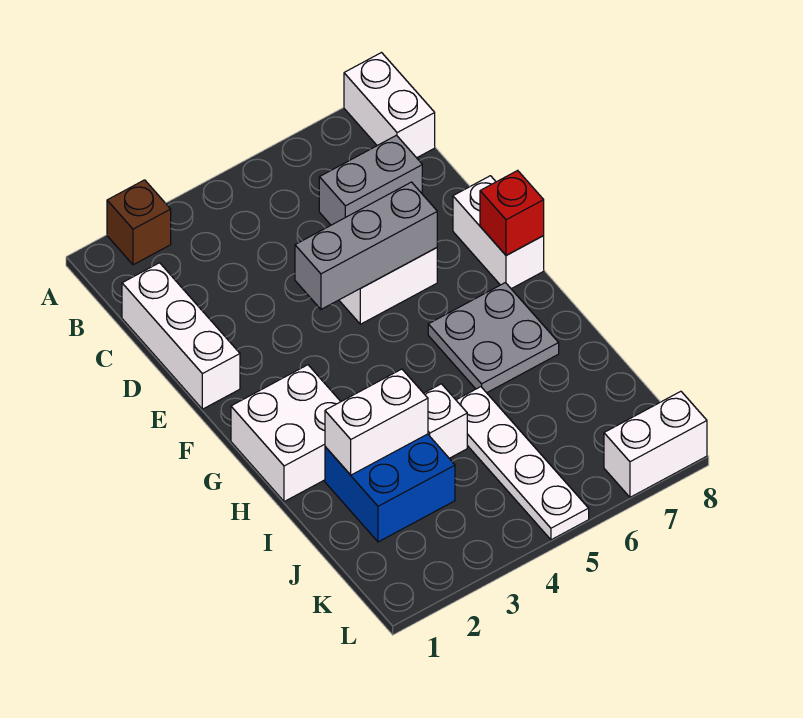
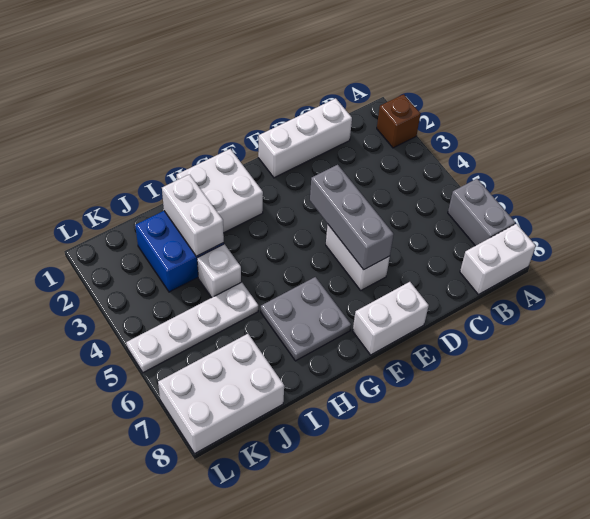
grey 1x2 brick [319,135,422,225] -> grey 1x2 brick moved to [448,179,515,246]
red 1x1 brick [480,170,544,255] -> none
white 1x2 brick [604,391,707,497] -> white 2x3 brick [158,334,284,454]

